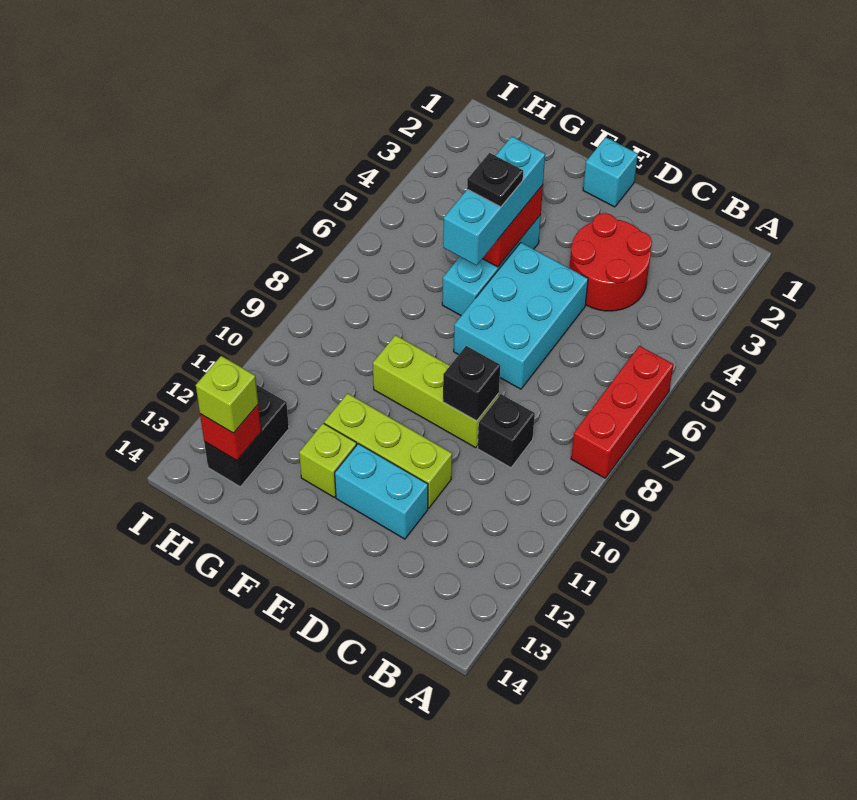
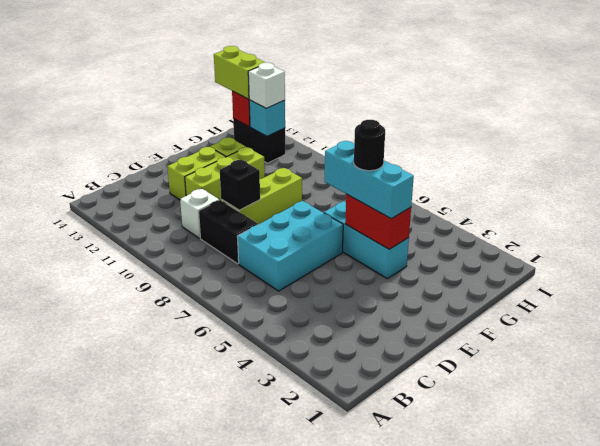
red 1x3 brick [571,346,674,478] -> none
red 2x2 round brick [569,213,652,311] -> none
black 1x1 brick [477,394,535,468] -> black 1x2 brick [199,200,258,264]
none -> white 1x1 brick [180,188,219,238]
cyan 2x3 brick [454,243,588,389] -> cyan 2x3 brick turned to [237,201,343,291]
cyan 1x2 brick [335,444,428,539] -> lime 1x2 brick [167,147,225,200]
cyan 1x1 brick [583,137,638,207] -> cyan 1x1 brick moved to [249,100,285,136]
black 1x1 plate [467,153,523,207] -> black 1x1 round brick [354,120,385,171]
none -> white 1x1 brick [248,63,285,108]
lime 1x1 brick [196,356,258,433] -> lime 1x2 brick [214,46,266,99]

